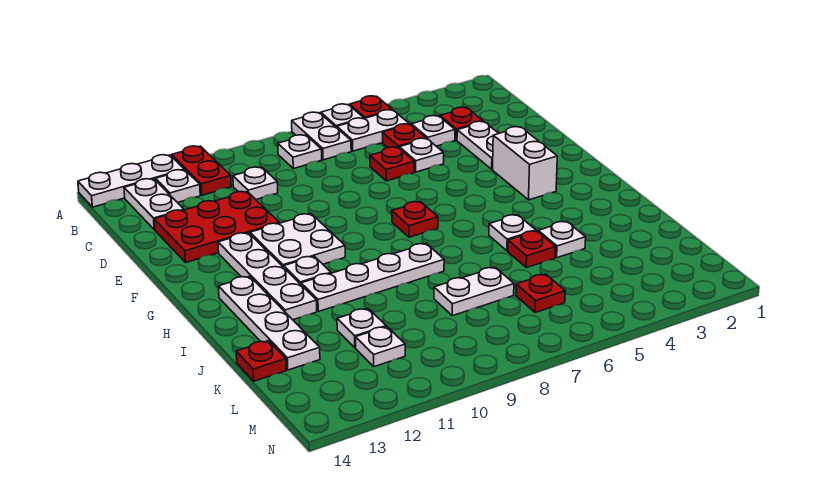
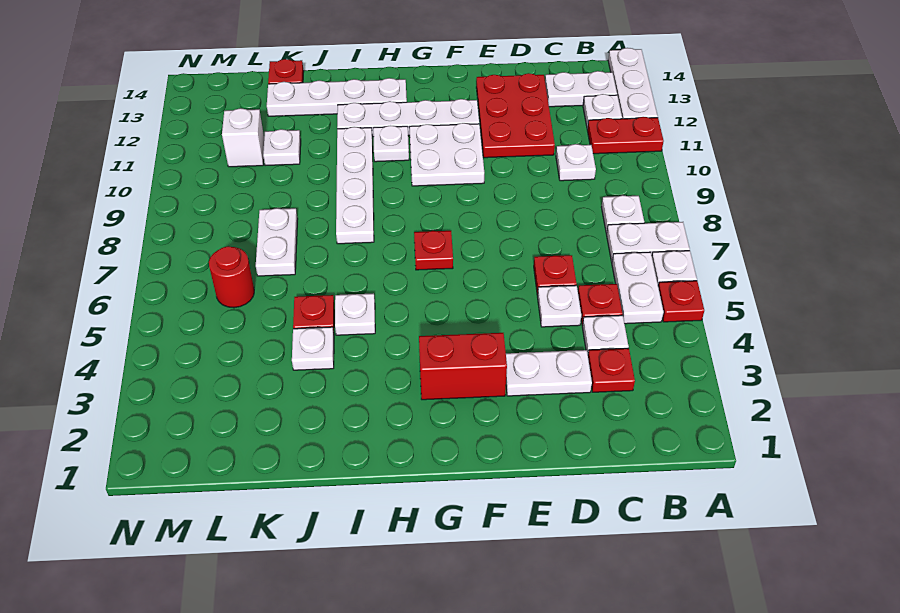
white 1x2 brick [493,127,557,200] -> red 1x2 brick [419,333,507,400]
red 1x1 plate [516,274,565,313] -> red 1x1 round brick [209,246,254,308]
white 1x1 plate [356,327,405,367] -> white 1x1 brick [222,108,264,167]

